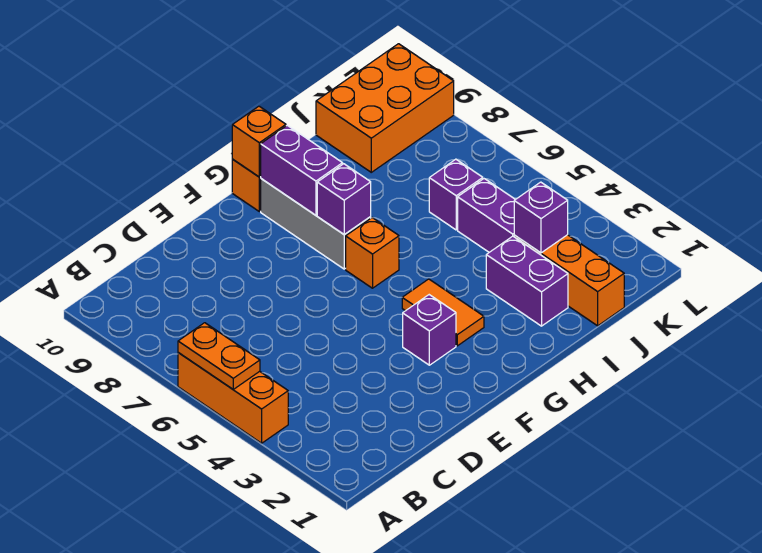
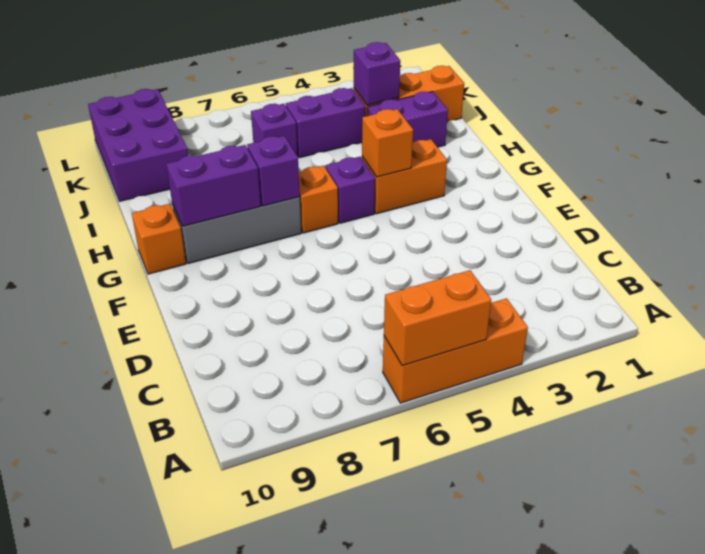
orange 1x2 plate [178,323,260,389] -> orange 1x2 brick [384,270,491,366]
purple 1x1 brick [403,295,456,365] -> purple 1x1 brick moved to [326,157,375,223]
orange 1x2 tile [402,279,484,346] -> orange 1x2 brick [362,139,447,214]
orange 1x1 brick [232,106,286,177] -> orange 1x1 brick moved to [362,109,413,177]
orange 2x3 brick [316,44,454,172] -> purple 2x3 brick [88,89,188,201]

